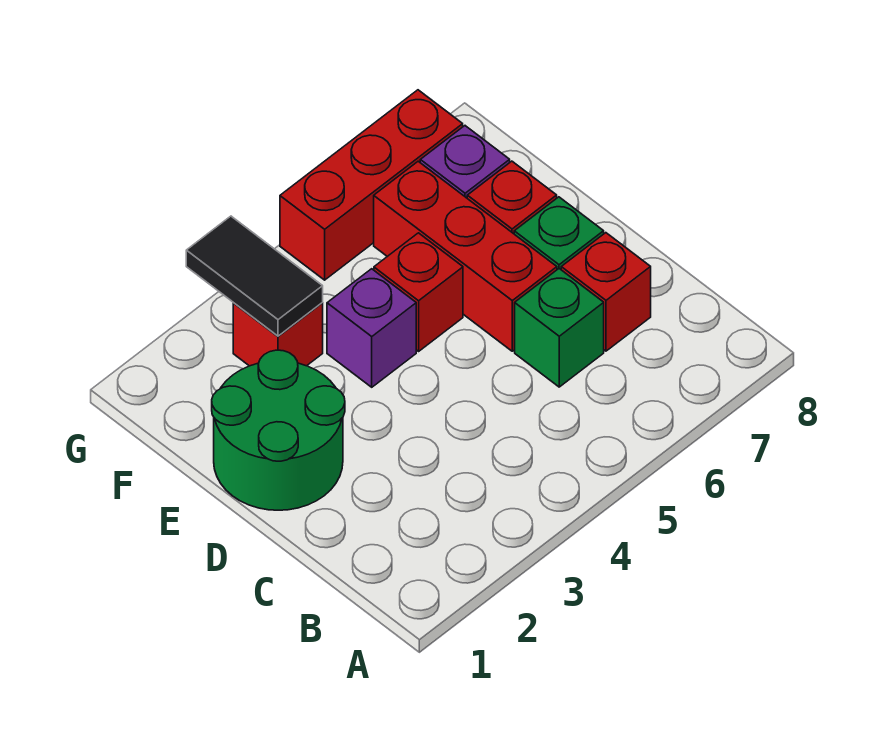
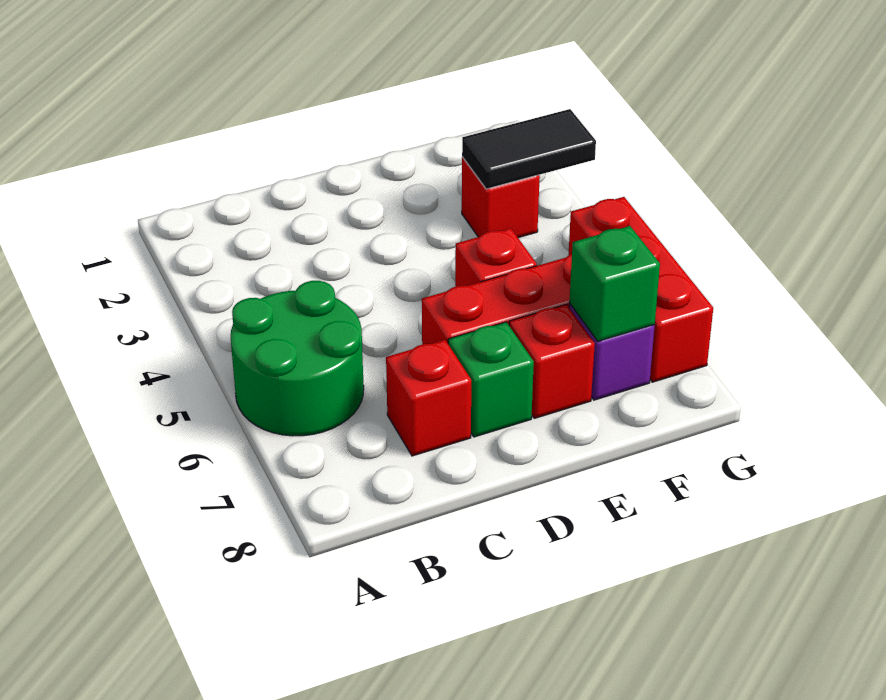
green 1x1 brick [515,269,604,387] -> green 1x1 brick moved to [569,226,660,341]
green 2x2 round brick [212,350,345,510] -> green 2x2 round brick moved to [231,281,364,436]
purple 1x1 brick [327,269,416,387] -> none

